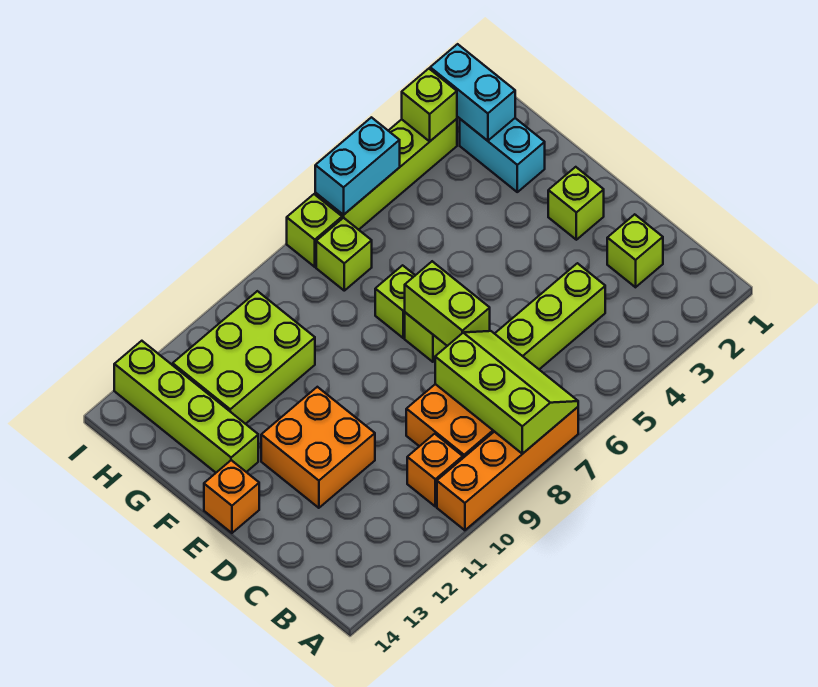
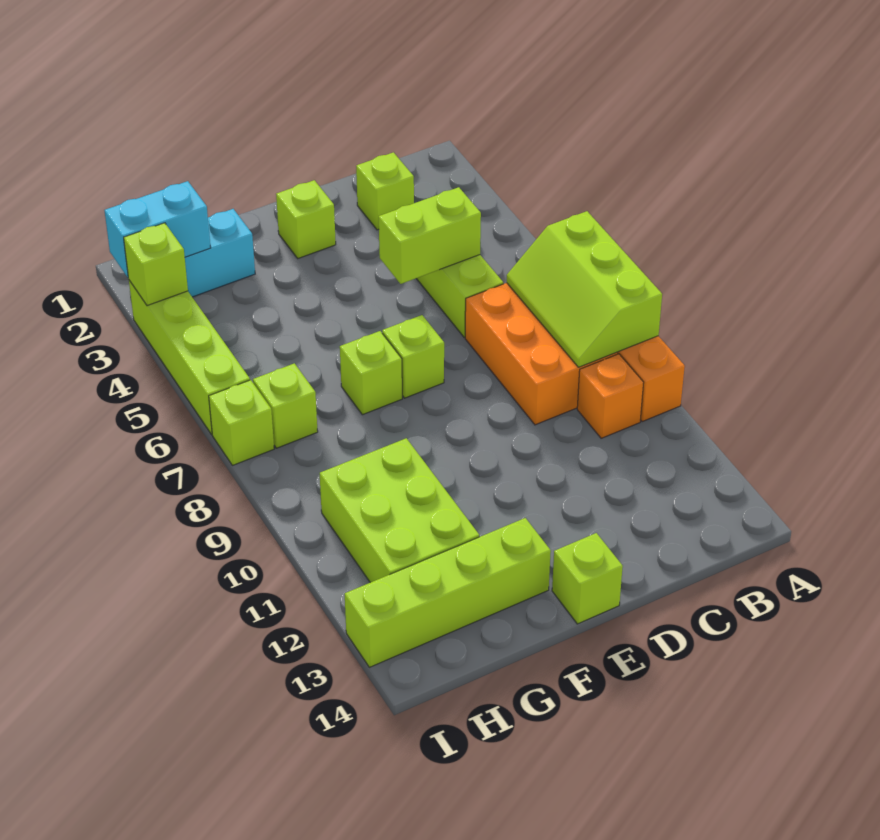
lime 2x3 slope [435,331,578,454] -> lime 2x3 slope turned to [507,211,662,367]
lime 1x2 brick [405,261,490,346] -> lime 1x2 brick moved to [379,187,481,284]
orange 2x2 brick [261,387,375,508] -> none
orange 1x1 brick [204,460,259,533] -> lime 1x1 brick [552,533,623,624]
cyan 1x2 brick [315,117,400,215] -> none

